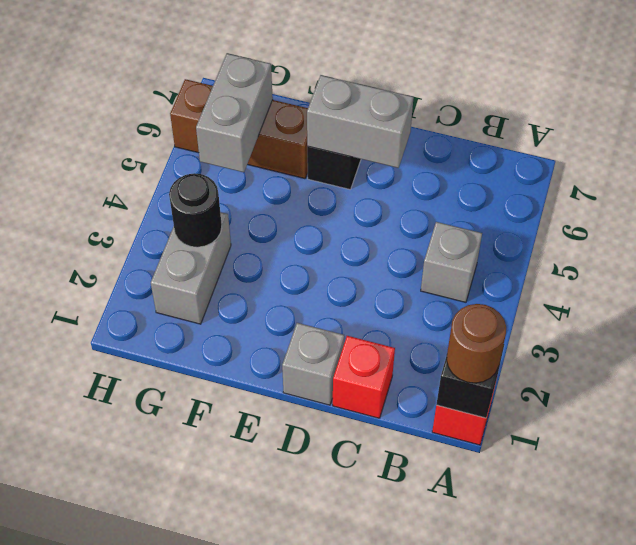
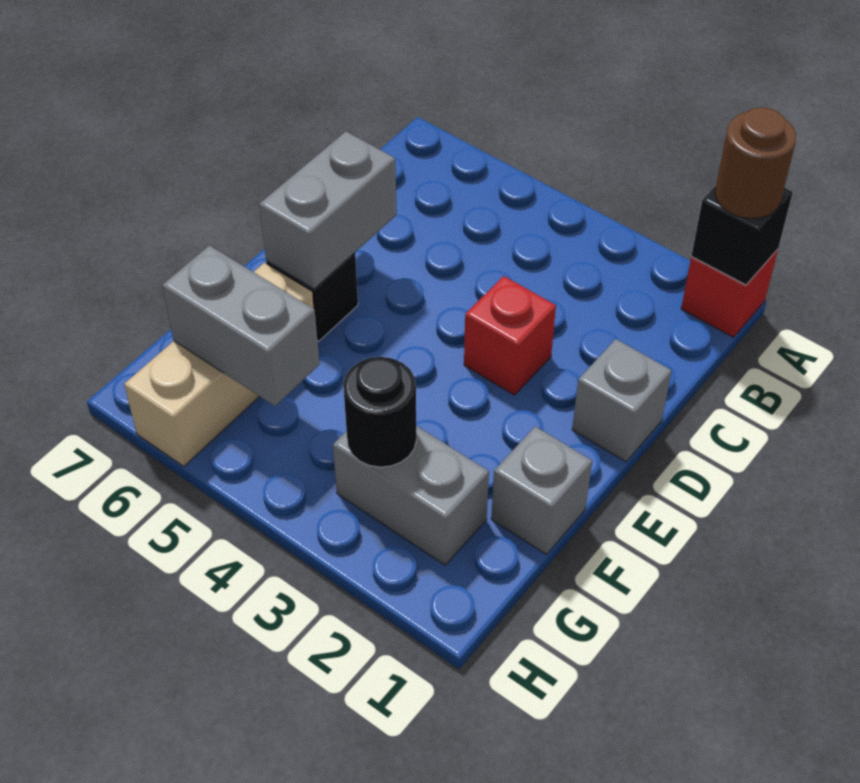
grey 1x1 brick [421,222,482,302] -> grey 1x1 brick moved to [491,426,592,555]
red 1x1 brick [333,336,395,418] -> red 1x1 brick moved to [464,276,556,395]
brown 1x3 brick [170,79,308,179] -> tan 1x3 brick [124,263,314,466]

